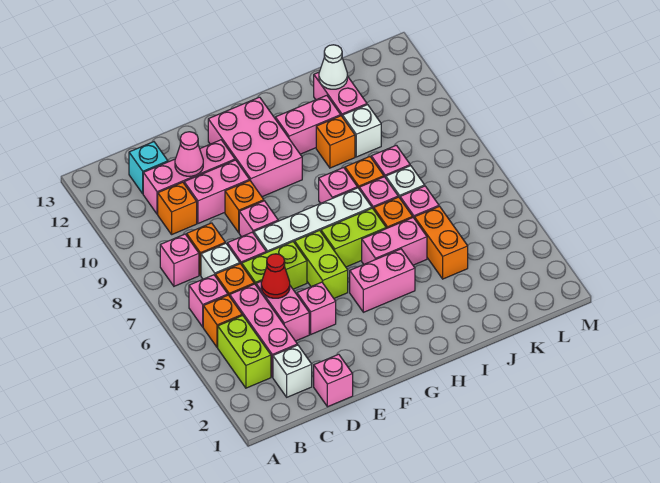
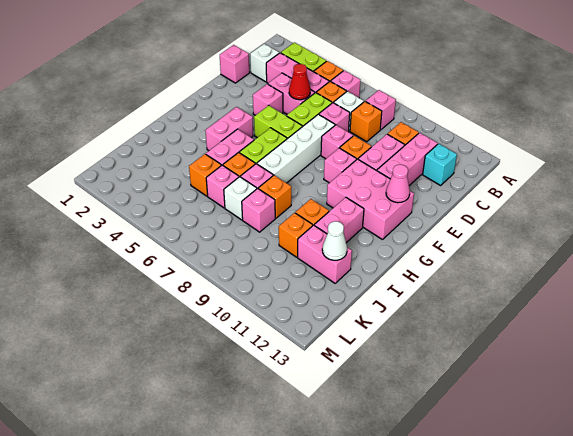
pink 1x1 cone [175,132,203,176] -> pink 1x1 cone moved to [386,165,410,203]
pink 1x1 brick [319,168,357,203] -> pink 1x1 brick moved to [324,148,357,183]
orange 1x2 brick [415,206,468,279] -> orange 1x1 brick [189,154,221,196]
white 1x1 brick [343,105,381,157] -> orange 1x1 brick [279,213,313,257]

